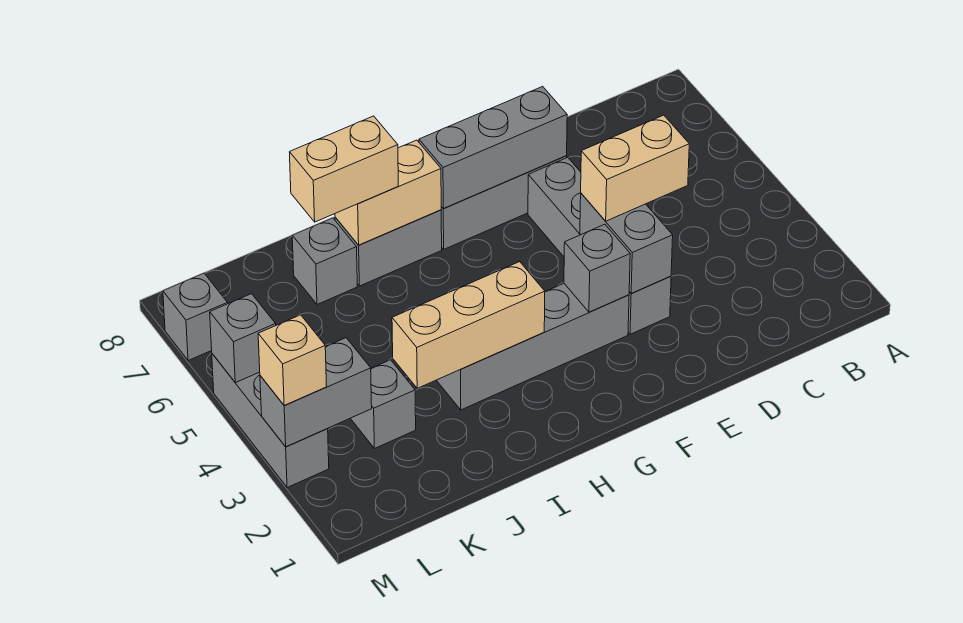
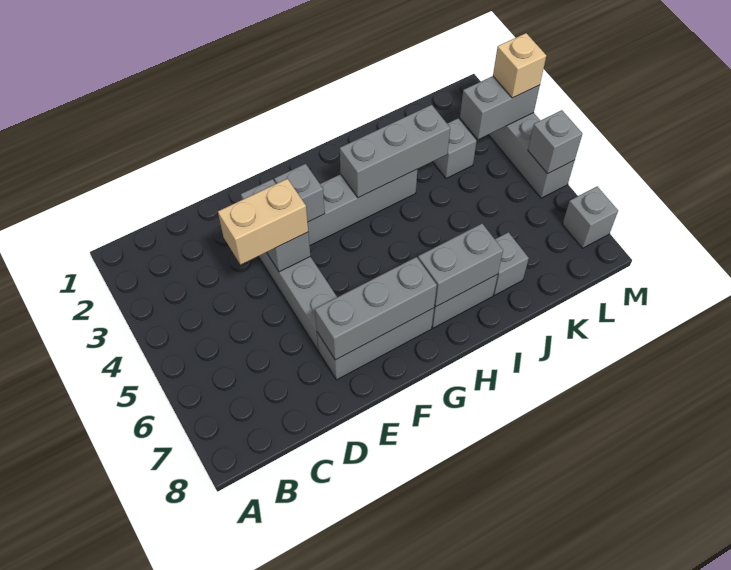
tan 1x3 brick [392,262,545,388] -> grey 1x3 brick [340,105,450,198]
tan 1x2 brick [335,140,441,245] -> grey 1x2 brick [418,224,503,307]
tan 1x2 brick [290,116,398,222] -> none

